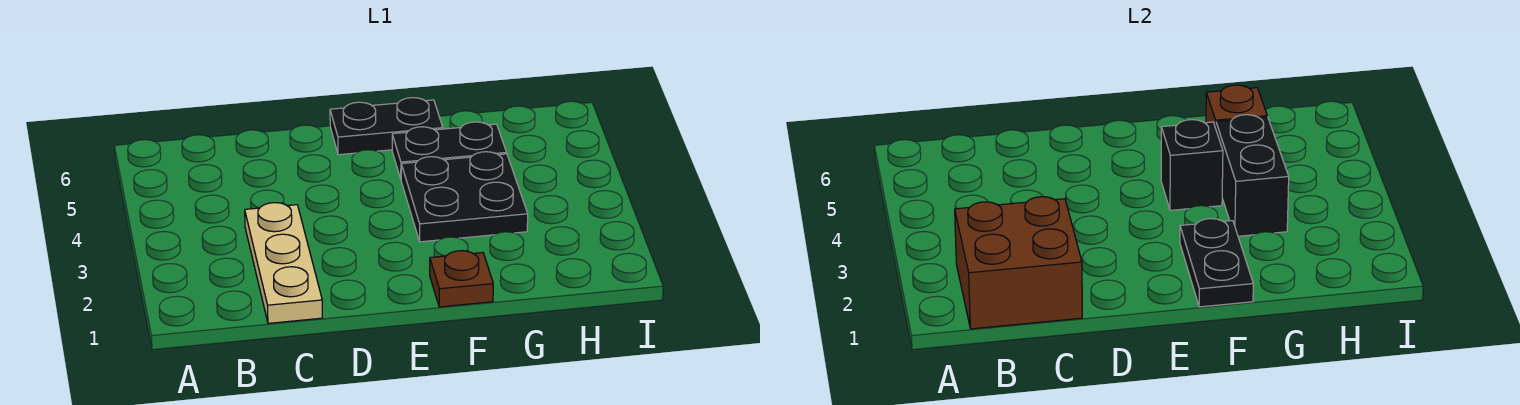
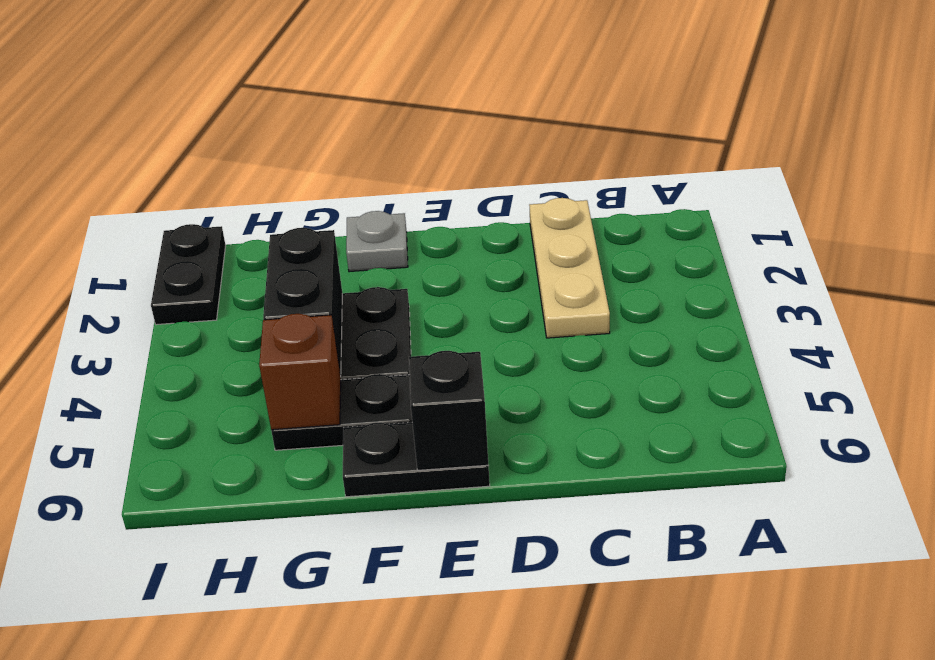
brown 2x2 brick [955,197,1082,329] -> none
brown 1x1 plate [430,251,493,307] -> grey 1x1 plate [346,211,408,272]
black 1x2 plate [1180,219,1253,307] -> black 1x2 plate moved to [151,224,226,325]
black 1x1 brick [1161,120,1223,210] -> black 1x1 brick moved to [409,351,488,470]

